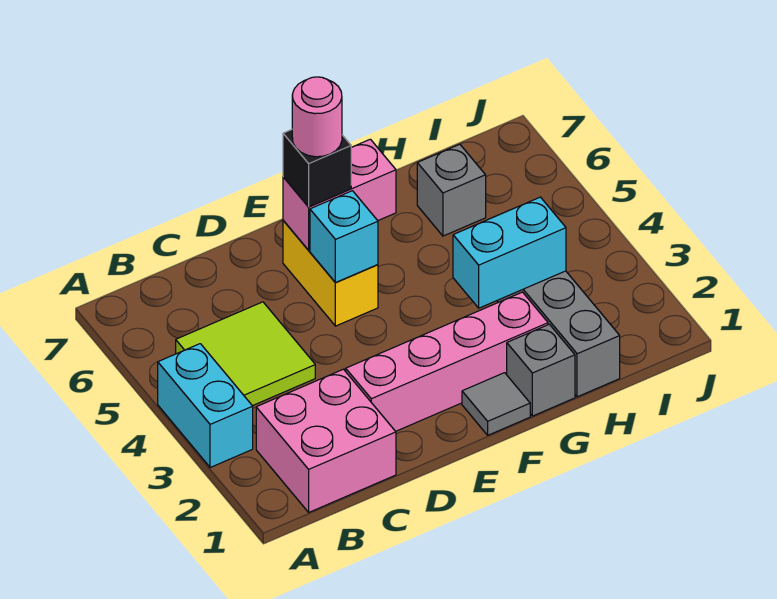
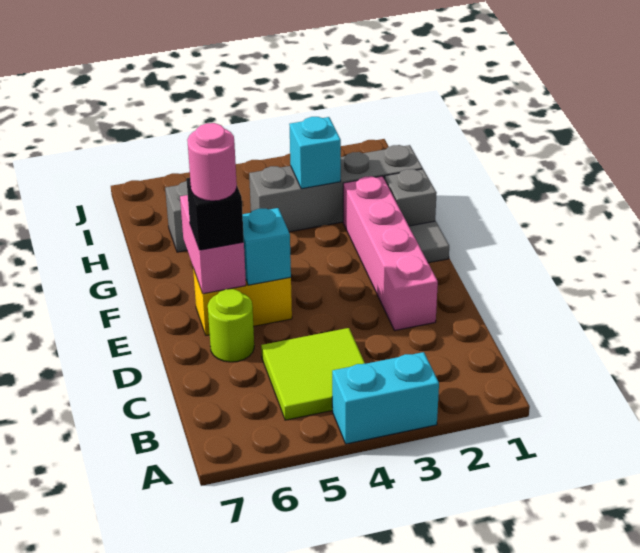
pink 2x2 brick [256,369,396,512] -> none
none -> lime 1x1 round brick [208,289,254,362]
cyan 1x2 brick [453,197,566,308] -> cyan 1x1 brick [289,117,341,189]

